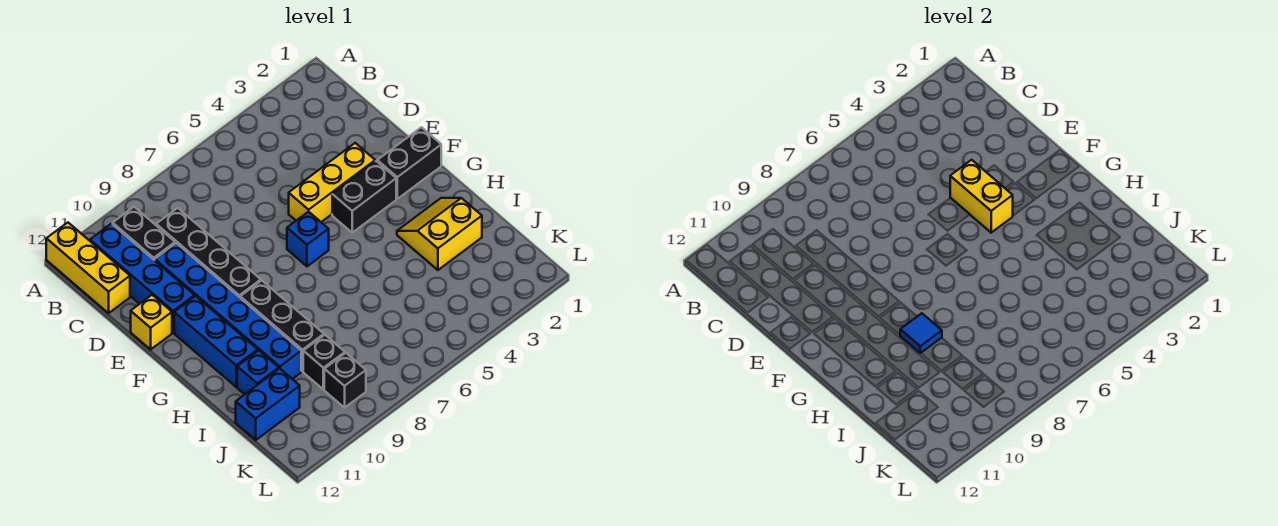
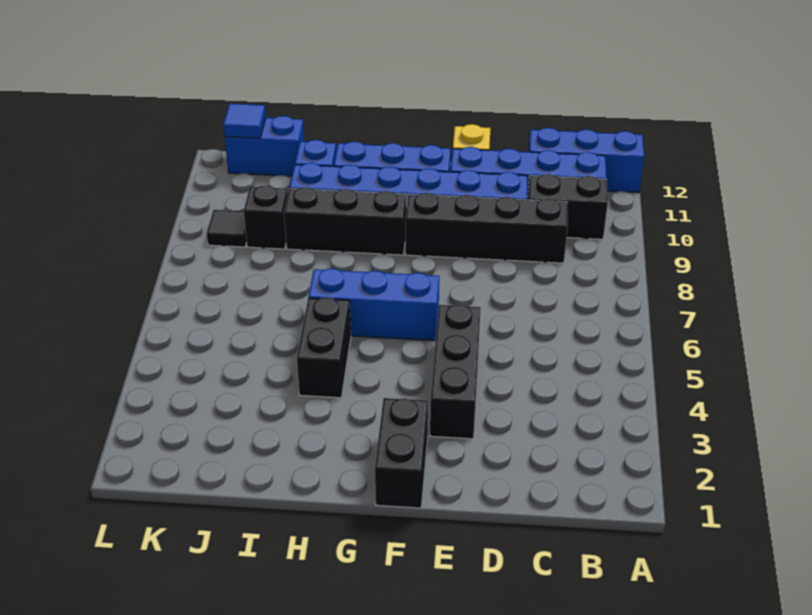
yellow 1x3 brick [46,223,130,313] -> blue 1x3 brick [529,128,644,193]
yellow 1x3 brick [289,143,375,222] -> black 1x3 brick [430,304,481,439]
yellow 1x2 brick [950,160,1013,233] -> none
black 1x2 brick [332,161,396,233] -> black 1x2 brick moved to [297,297,351,398]
blue 1x1 brick [287,212,329,266] -> blue 1x3 brick [309,268,439,341]
yellow 2x2 slope [397,198,482,270] -> none
blue 1x1 tile [900,313,942,353] -> blue 1x1 tile moved to [223,104,266,138]
blue 1x2 brick [236,369,300,440] -> blue 1x2 brick turned to [225,116,304,176]
black 1x1 brick [324,353,366,408] -> black 1x1 tile [207,210,247,247]

